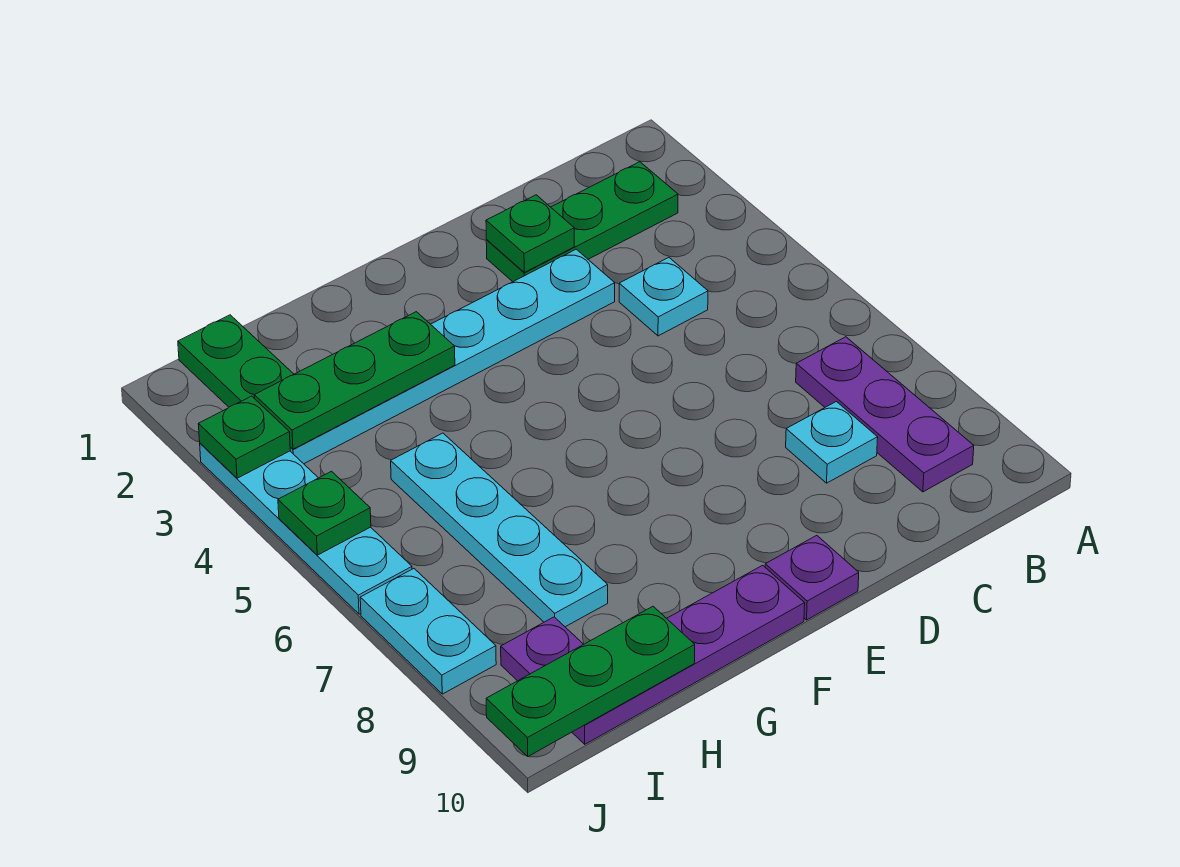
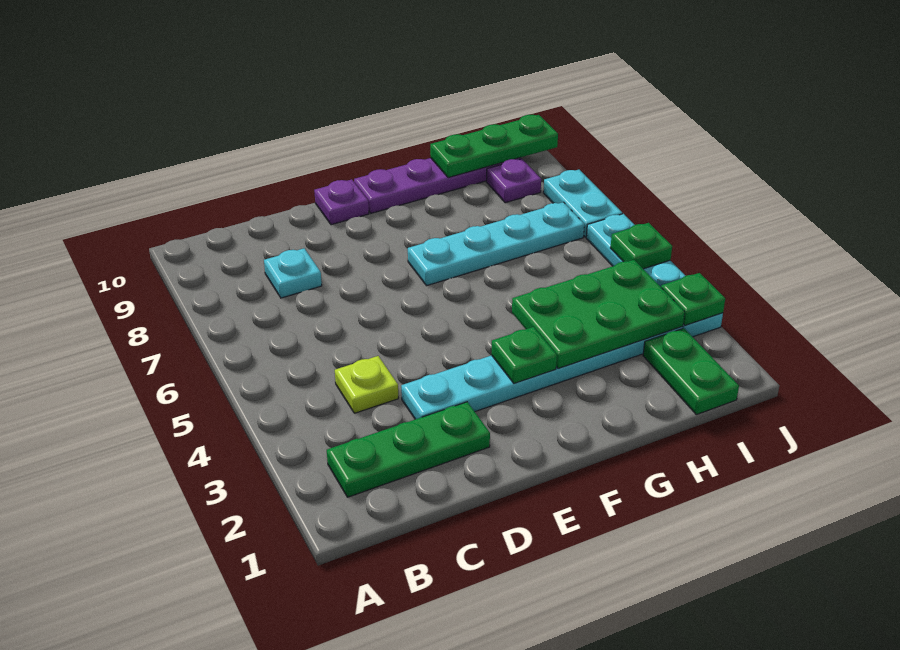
purple 1x3 plate [796,337,974,492] -> none
cyan 1x1 plate [619,258,708,336] -> lime 1x1 plate [335,356,398,413]
green 1x1 plate [486,195,574,272] -> green 1x1 plate moved to [491,327,557,383]
green 1x3 plate [254,312,455,449] -> green 2x3 plate [512,260,685,368]
cyan 1x4 plate [391,433,608,627] -> cyan 1x4 plate turned to [408,202,584,286]

